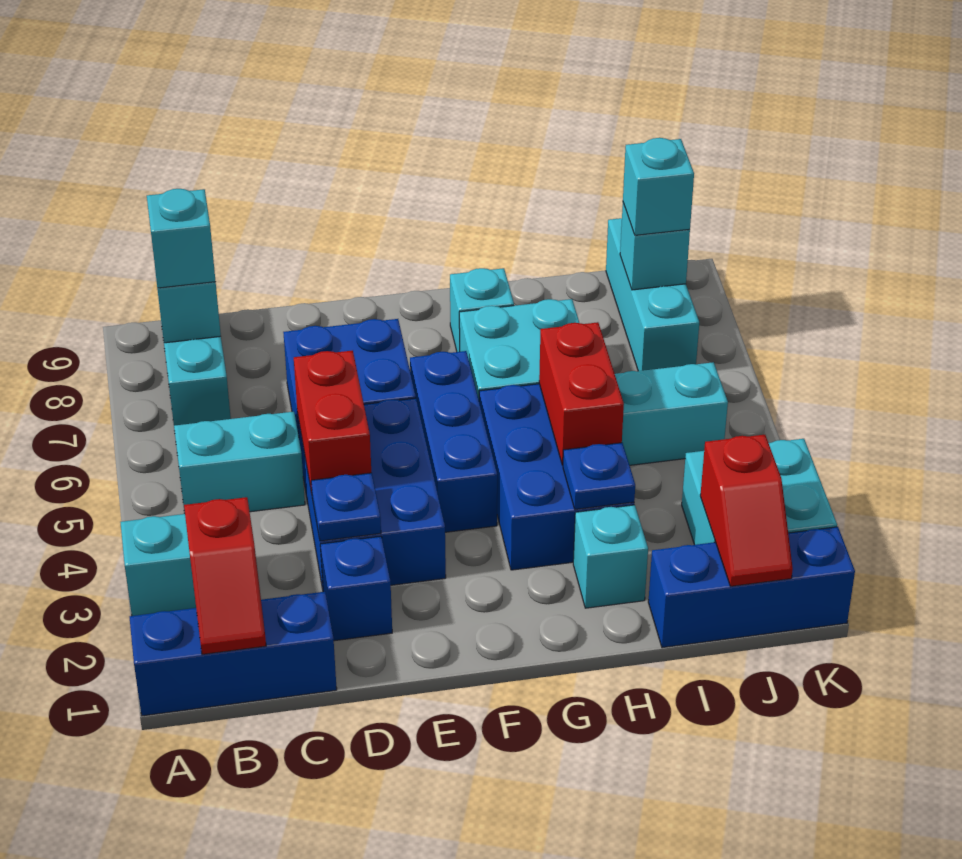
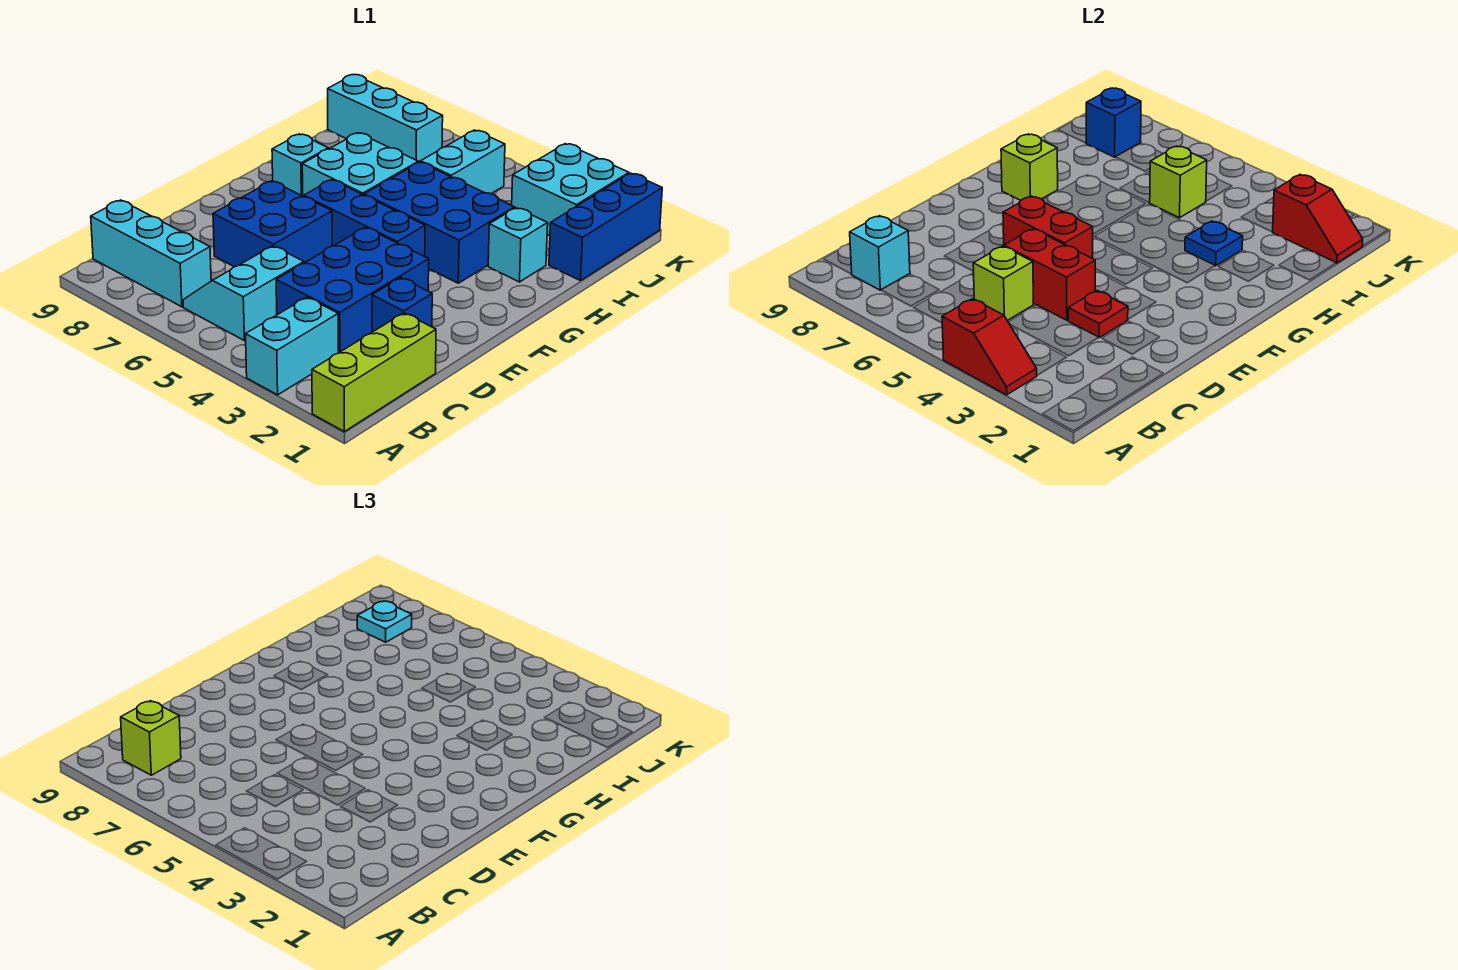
blue 1x3 brick [130,592,337,716] -> lime 1x3 brick [312,313,436,432]
red 1x2 slope [184,497,266,654] -> red 1x2 slope moved to [942,299,1037,395]
cyan 1x1 brick [147,189,216,288] -> lime 1x1 brick [121,701,181,775]
none -> lime 1x1 brick [973,246,1033,321]
blue 2x3 brick [297,398,446,589] -> blue 2x3 brick turned to [276,227,429,352]
blue 1x1 plate [311,473,381,541] -> red 1x1 plate [1068,291,1128,338]
none -> lime 1x1 brick [1001,134,1058,200]
red 1x2 brick [539,322,624,465] -> red 1x2 brick moved to [1003,196,1093,259]
none -> lime 1x1 brick [1150,146,1207,218]
cyan 1x1 brick [620,203,690,290] -> blue 1x1 brick [1086,88,1141,157]
cyan 1x1 brick [623,138,694,235] -> cyan 1x1 plate [357,601,412,642]

